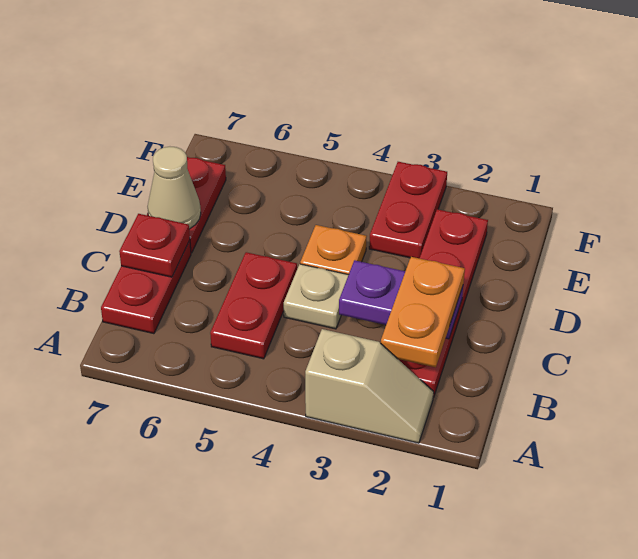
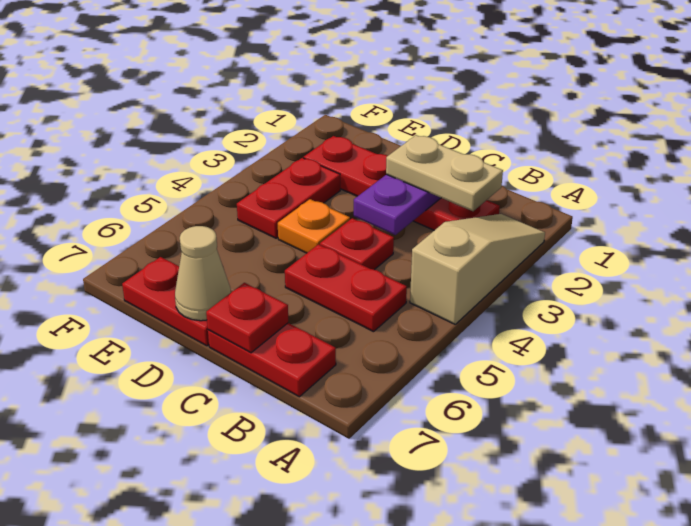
tan 1x2 slope [305,329,434,443] -> tan 1x3 slope [410,214,545,324]
orange 1x2 plate [381,257,465,367] -> tan 1x2 plate [386,135,503,211]
tan 1x1 plate [284,264,348,329] -> red 1x1 plate [320,218,394,270]
red 1x2 plate [369,162,447,258] -> red 1x2 plate turned to [237,158,340,238]

